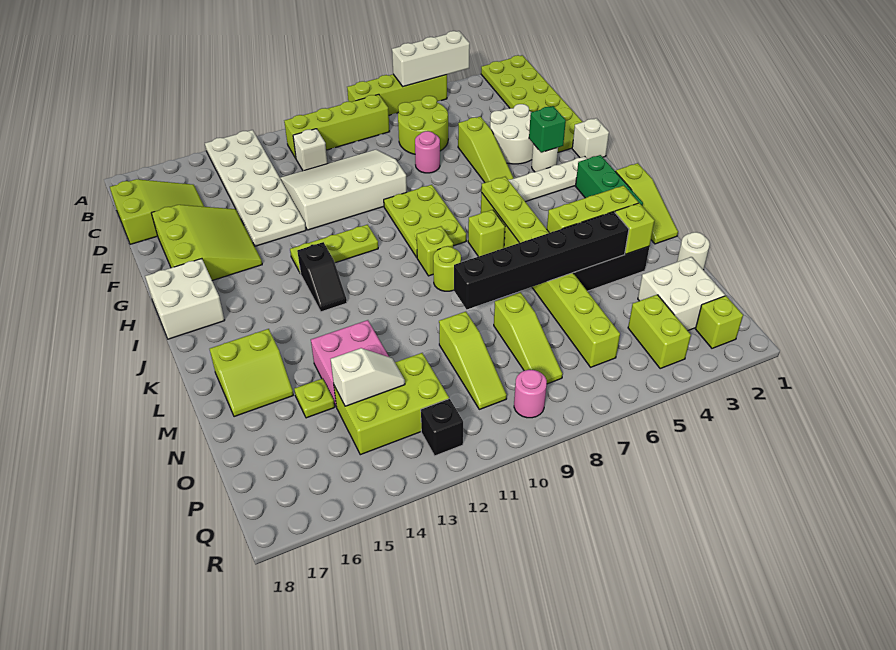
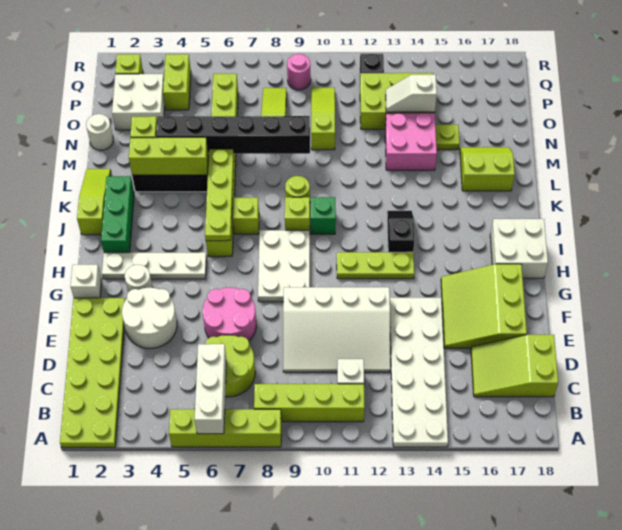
white 1x3 brick [392,31,470,87] -> white 1x3 brick turned to [194,344,226,434]
lime 1x3 slope [458,117,514,183] -> none
pink 1x1 round brick [415,131,440,173] -> pink 2x2 round brick [203,287,256,341]
green 1x1 brick [529,106,566,153] -> green 1x1 brick moved to [311,197,336,234]
lime 2x3 plate [384,185,466,257] -> white 2x3 plate [258,230,310,302]

